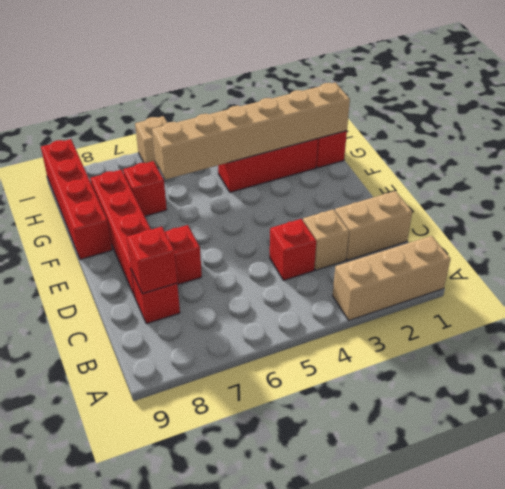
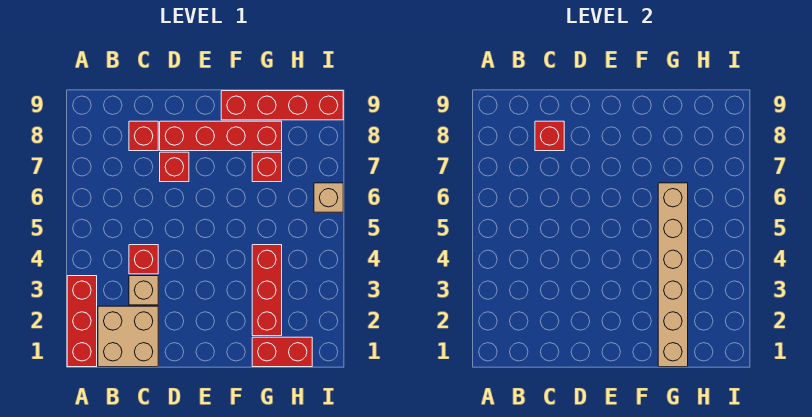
tan 1x3 brick [333,236,450,320] -> red 1x3 brick [67,276,97,367]
tan 1x2 brick [335,191,412,260] -> tan 2x2 brick [98,306,158,367]

